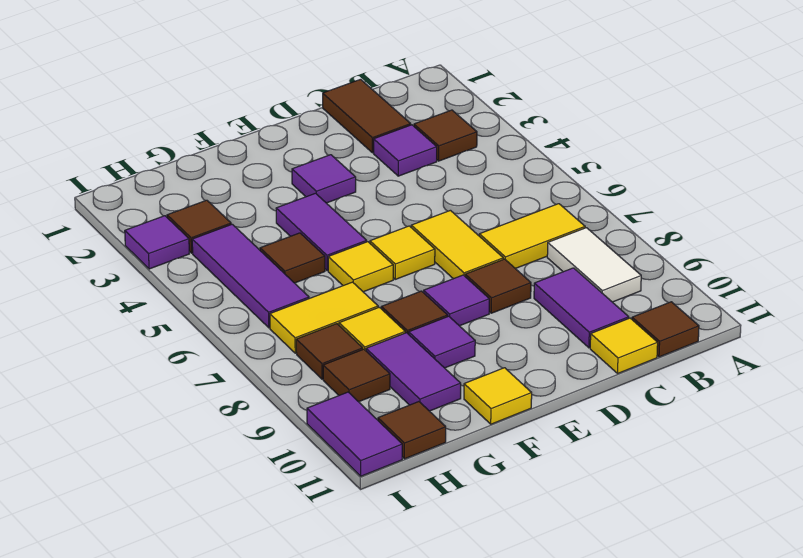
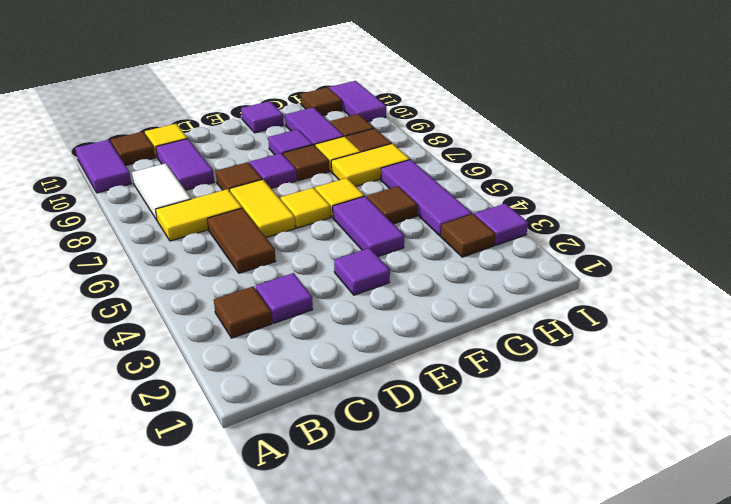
none -> purple 1x2 tile [75,140,132,193]
brown 1x2 tile [323,79,411,153] -> brown 1x2 tile moved to [207,208,276,273]
yellow 1x1 tile [464,368,532,424] -> purple 1x1 tile [241,101,284,133]

